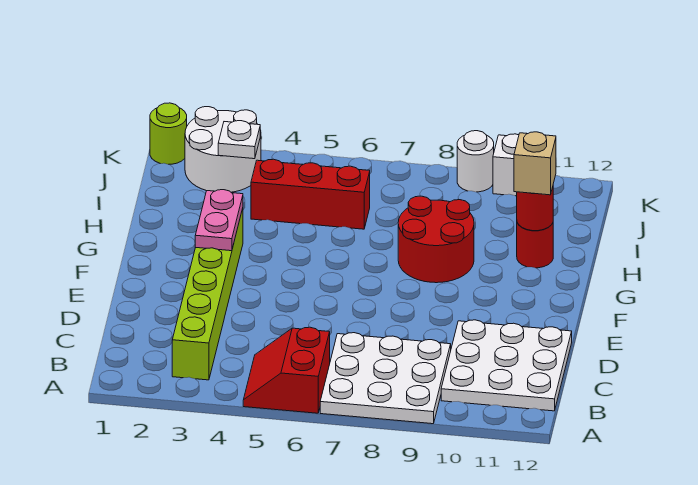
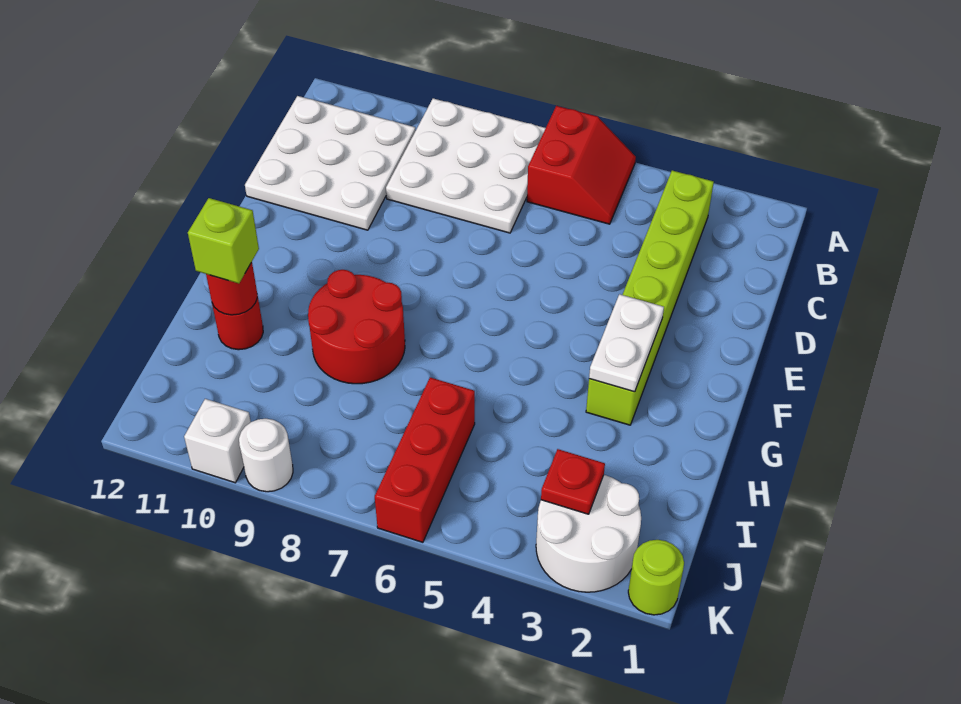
pink 1x2 plate [195,190,243,251] -> white 1x2 plate [589,294,664,392]
tan 1x1 brick [514,132,556,195] -> lime 1x1 brick [188,198,259,283]
red 1x3 brick [251,159,370,229] -> red 1x3 brick turned to [375,377,475,542]
white 1x1 plate [218,121,260,159] -> red 1x1 plate [541,449,605,514]

